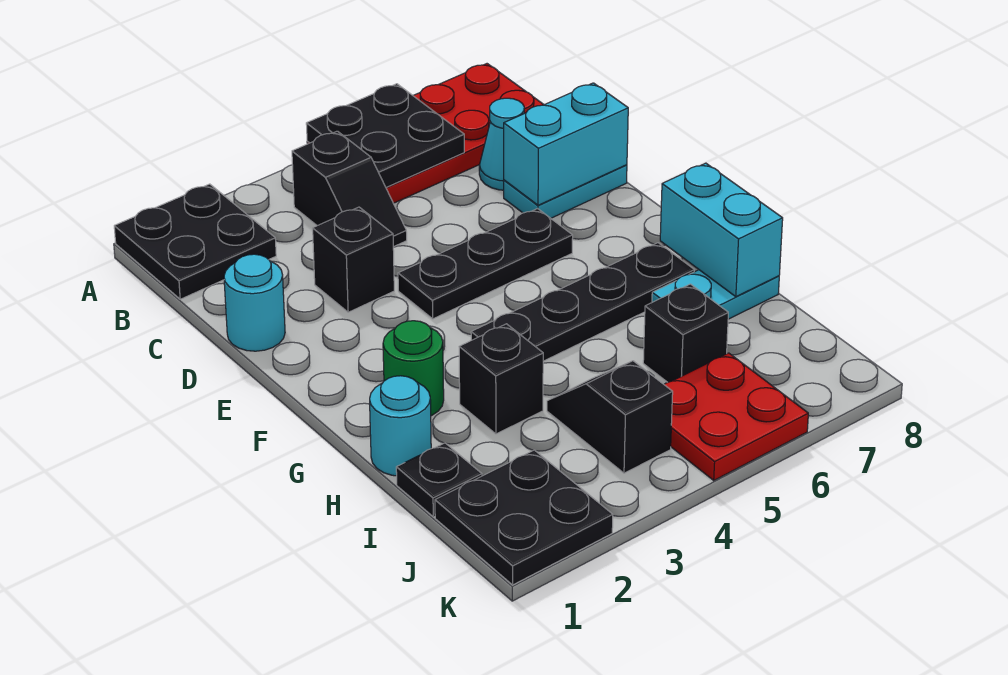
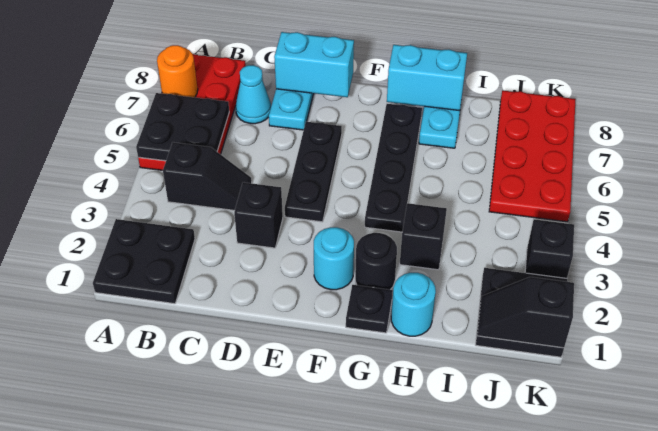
none -> orange 1x1 round brick [157,45,198,98]
cyan 1x1 round brick [224,254,285,351] -> cyan 1x1 round brick moved to [314,227,354,290]
cyan 1x2 brick [504,83,628,205] -> cyan 1x2 brick turned to [274,32,354,97]
green 1x1 round brick [383,321,444,416] -> black 1x1 round brick [355,233,397,290]
black 1x1 plate [396,443,482,517] -> black 1x1 plate moved to [346,285,393,333]
black 1x2 slope [547,361,673,473] -> black 1x2 slope moved to [477,277,574,348]
black 1x1 brick [643,284,728,382] -> black 1x1 brick moved to [525,219,574,278]
red 2x2 plate [664,353,808,480] -> red 2x4 plate [489,91,576,222]

